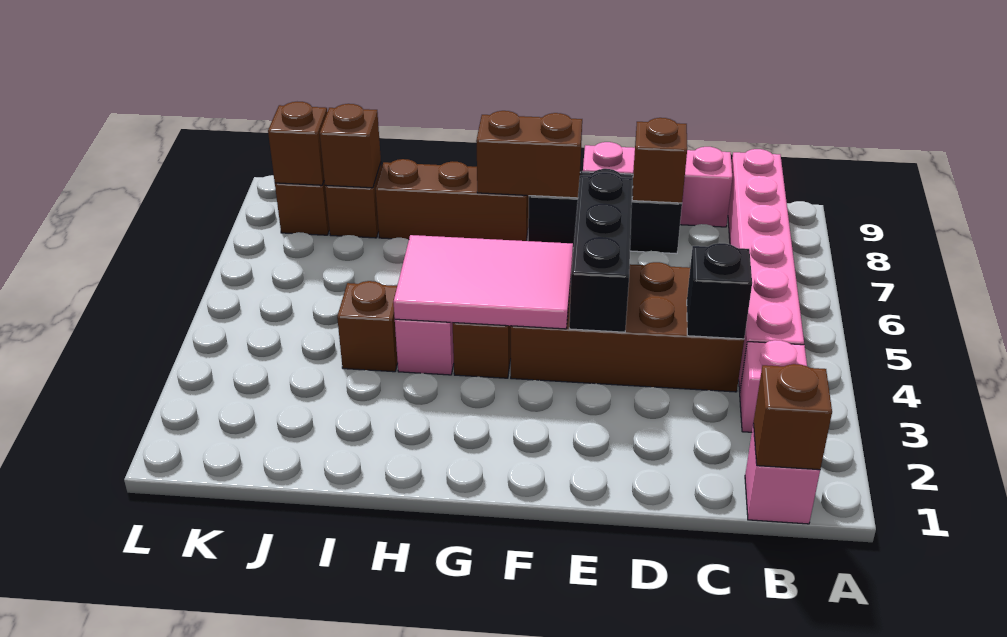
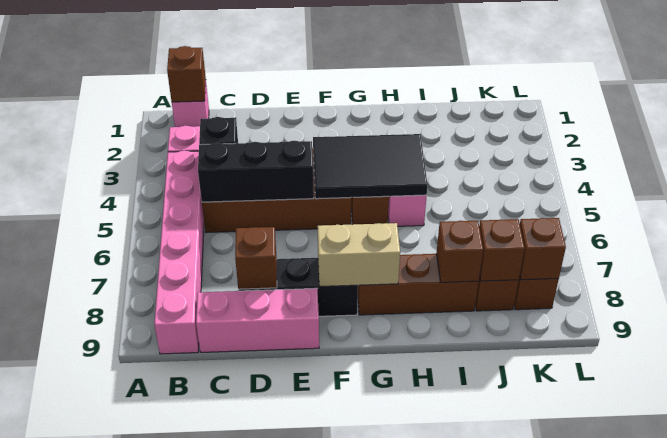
black 1x3 brick [569,172,632,332] -> black 1x3 brick turned to [198,141,314,202]
pink 2x3 tile [393,235,573,329] -> black 2x3 tile [313,134,427,199]
brown 1x2 brick [476,111,582,198] -> tan 1x2 brick [318,223,400,287]
brown 1x1 brick [337,281,398,372] -> brown 1x1 brick moved to [436,221,483,282]

